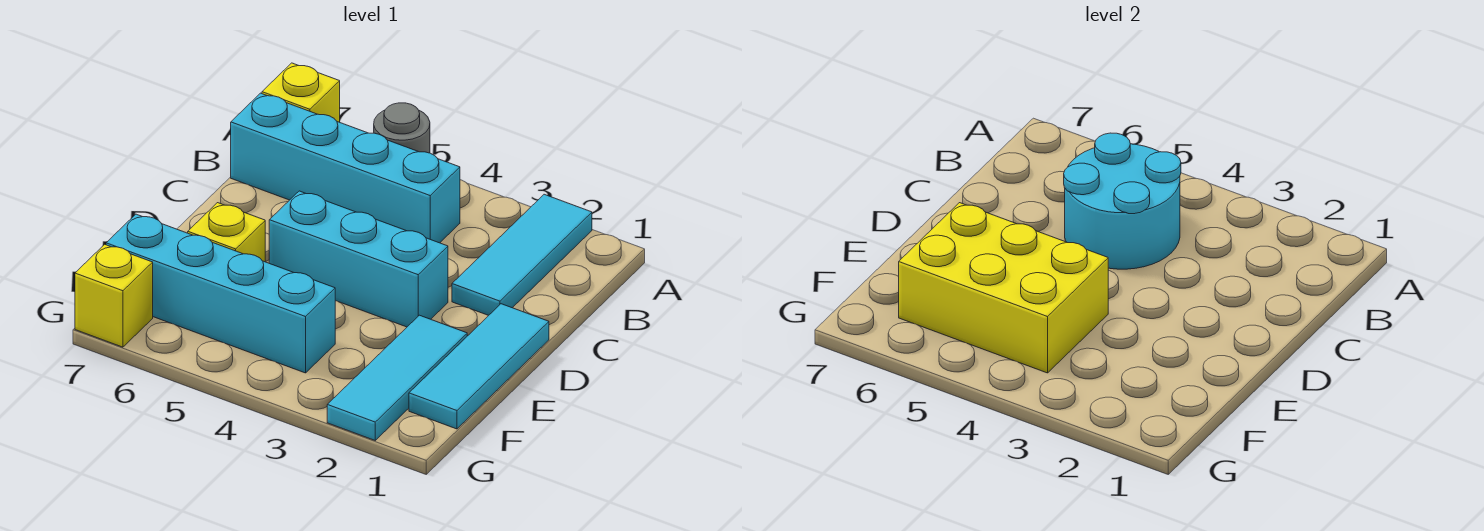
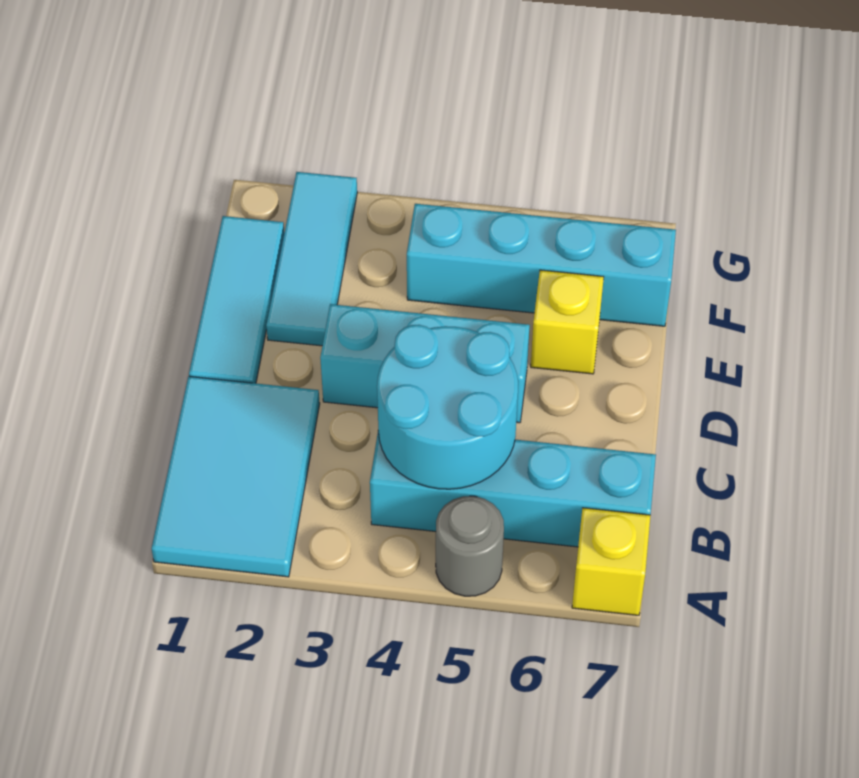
cyan 1x3 tile [452,194,592,315] -> cyan 2x3 tile [152,376,320,577]
yellow 2x3 brick [899,203,1108,373] -> none
yellow 1x1 brick [75,244,153,347] -> none

